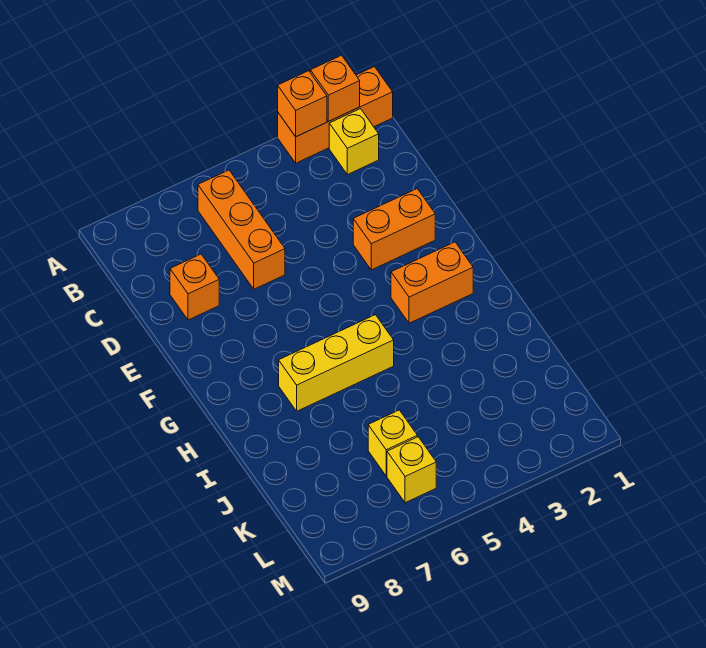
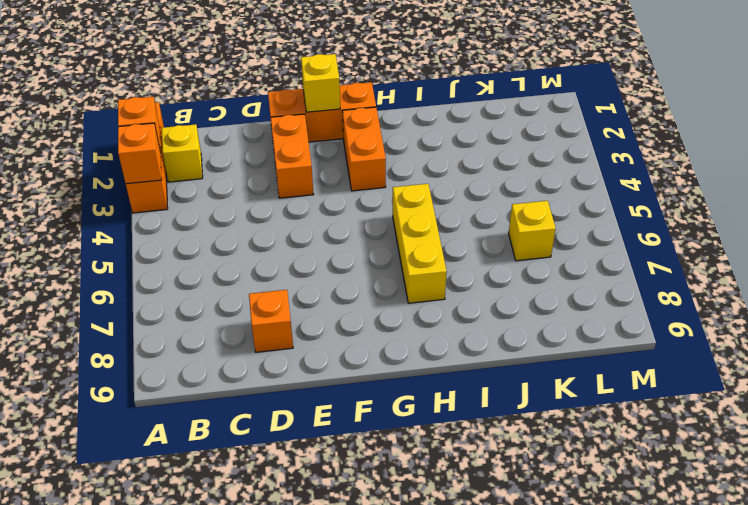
orange 1x3 brick [198,170,285,289] -> orange 1x3 brick moved to [268,82,376,142]
yellow 1x1 brick [387,437,436,503] -> yellow 1x1 brick moved to [301,54,340,112]

